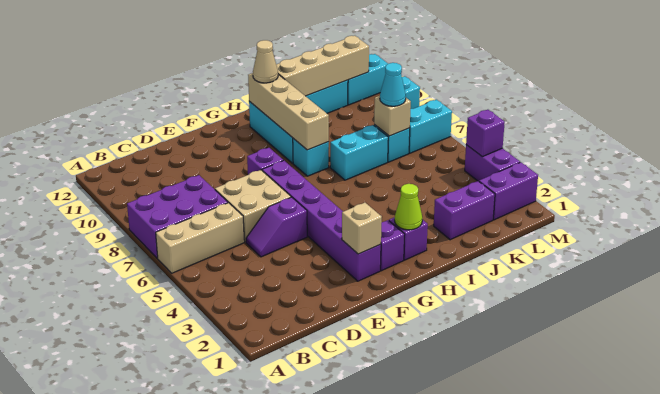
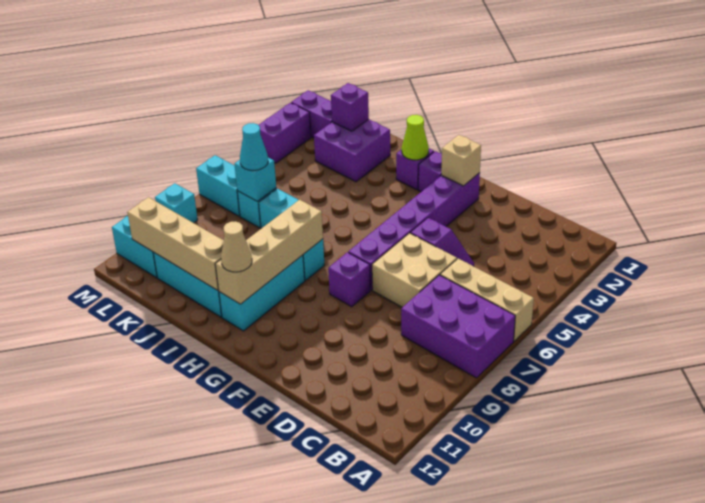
purple 1x2 brick [434,181,495,240] -> purple 2x2 brick [314,119,390,182]
tan 1x1 brick [374,96,411,136] -> cyan 1x1 brick [234,158,276,201]
purple 1x1 brick [466,110,505,157] -> purple 1x1 brick moved to [331,83,369,131]

